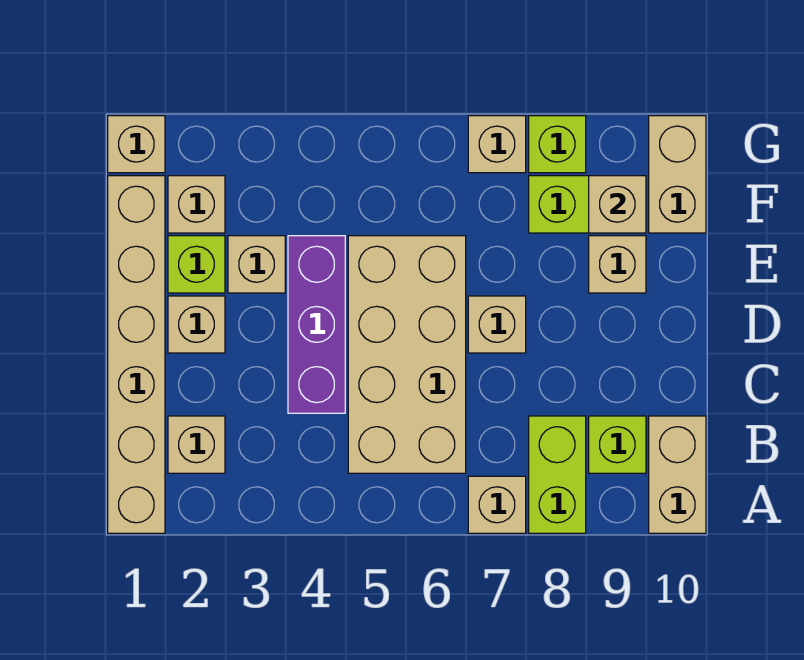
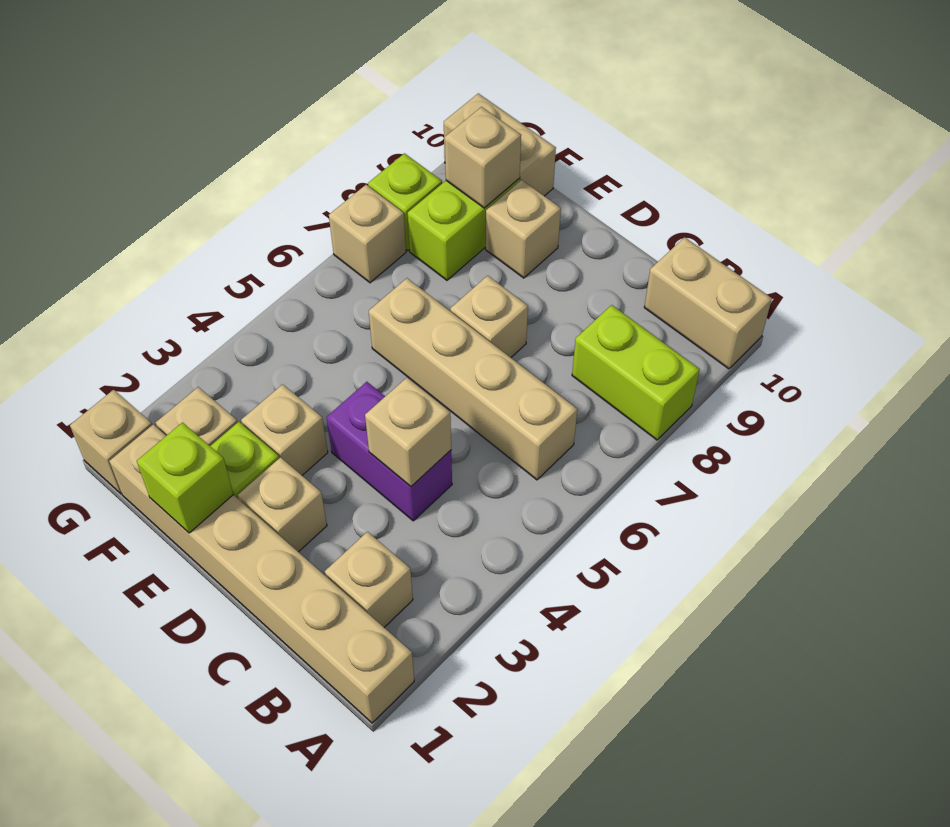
tan 1x1 brick [468,476,526,533] -> tan 1x1 brick moved to [365,378,451,487]
tan 2x4 brick [348,236,466,473] -> tan 1x4 brick [369,278,577,480]
lime 1x1 brick [589,416,646,473] -> lime 1x1 brick moved to [137,423,233,533]
purple 1x3 brick [288,236,345,413] -> purple 1x2 brick [326,382,452,521]

